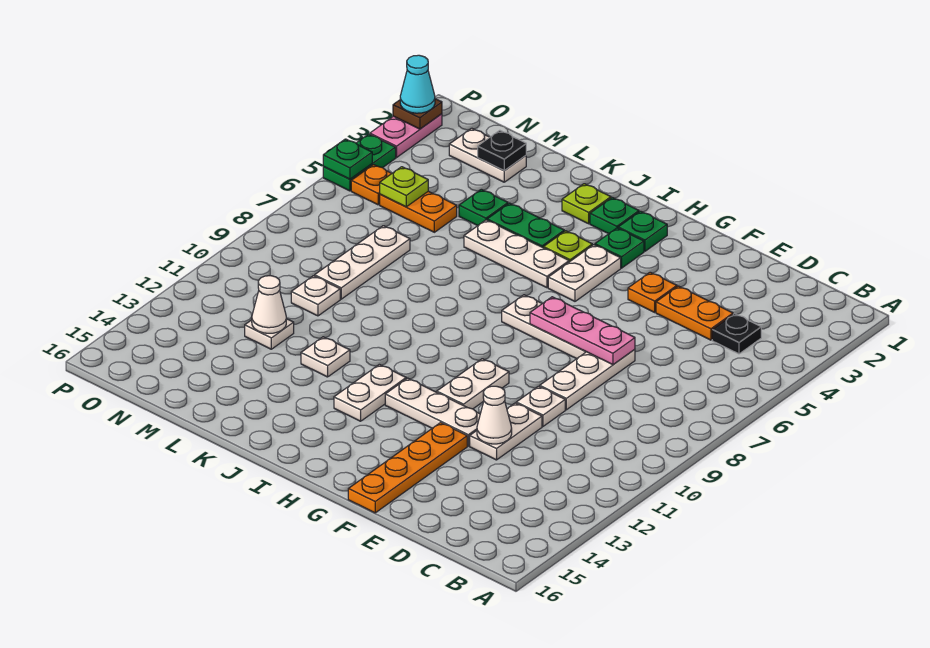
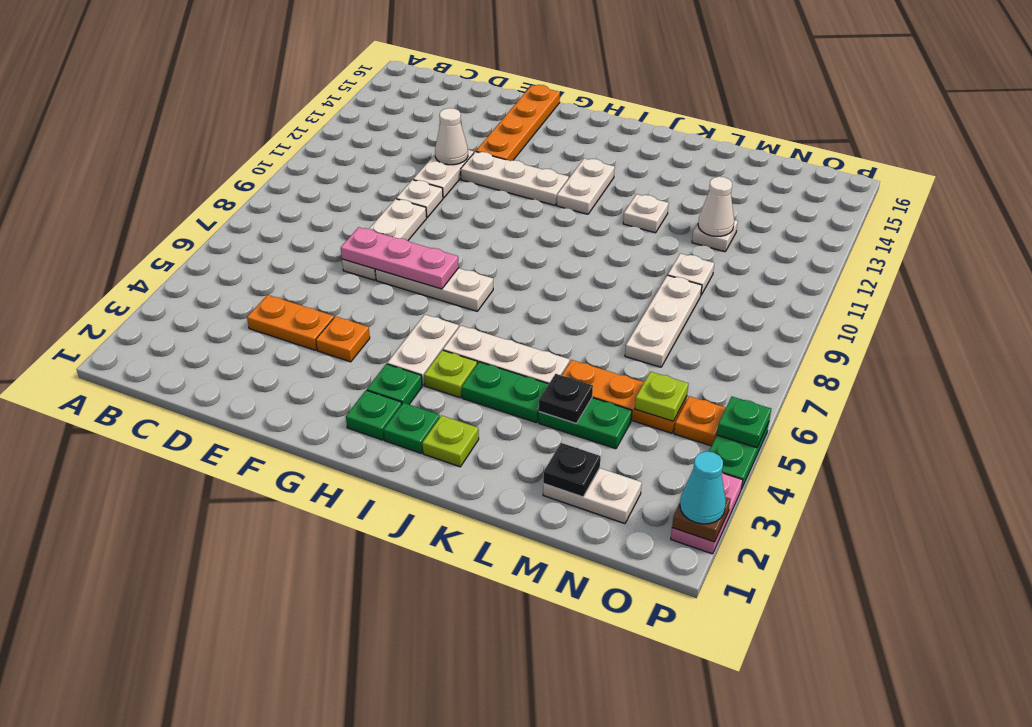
black 1x1 plate [712,314,761,354] -> black 1x1 plate moved to [539,374,593,424]
white 1x2 plate [437,359,509,409] -> none
green 1x1 plate [459,189,508,226] -> green 1x2 plate [539,398,632,449]
orange 1x2 plate [380,191,457,232] -> orange 1x3 plate [562,360,687,433]

